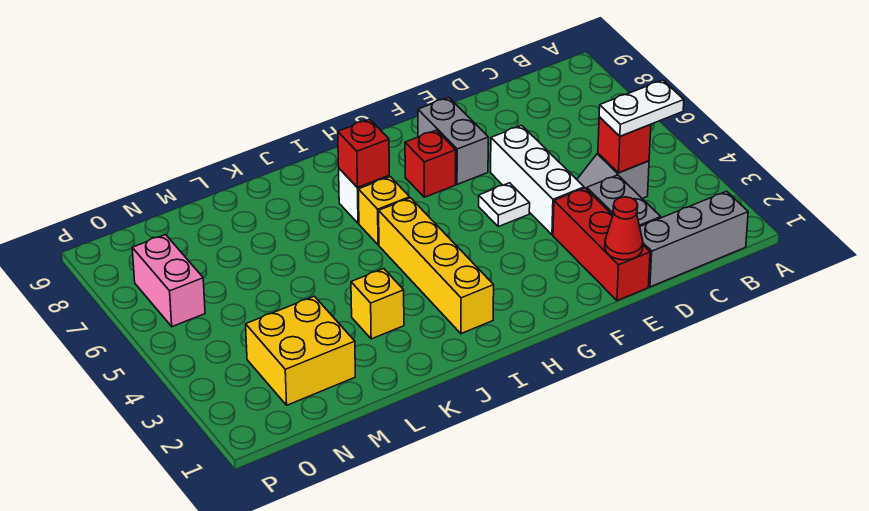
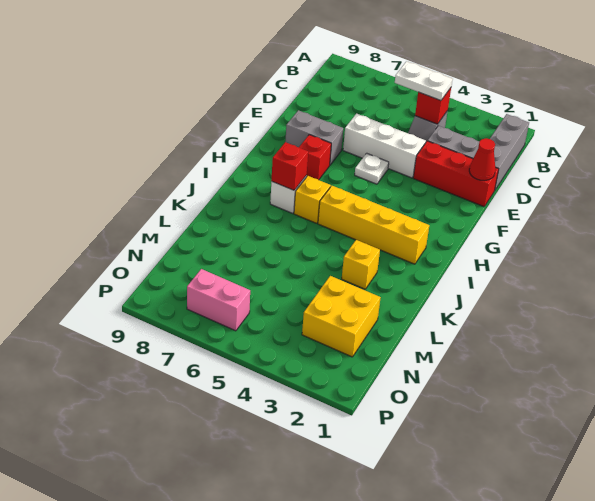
white 1x2 plate [599,80,684,136] -> white 1x2 plate turned to [395,61,453,101]

